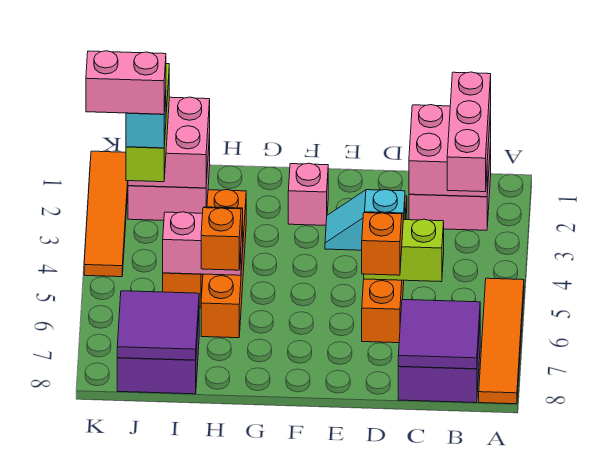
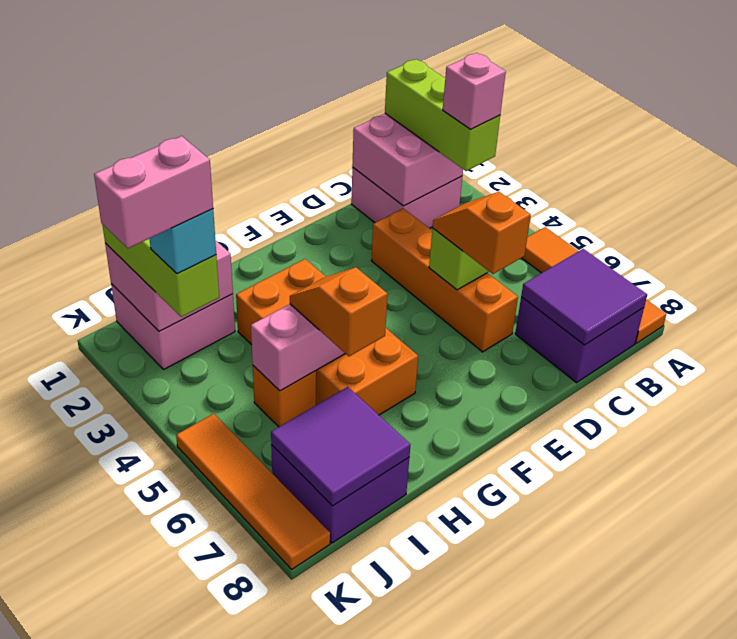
pink 1x3 brick [447,72,491,192] -> lime 1x3 brick [385,59,500,171]
cyan 1x2 slope [325,189,405,250] -> none
pink 1x1 brick [288,163,328,225] -> pink 1x1 brick moved to [443,53,506,129]
orange 1x4 brick [201,190,246,338] -> orange 2x4 brick [236,259,418,415]
orange 1x4 tile [84,151,128,277] -> orange 1x4 tile moved to [176,414,330,569]

